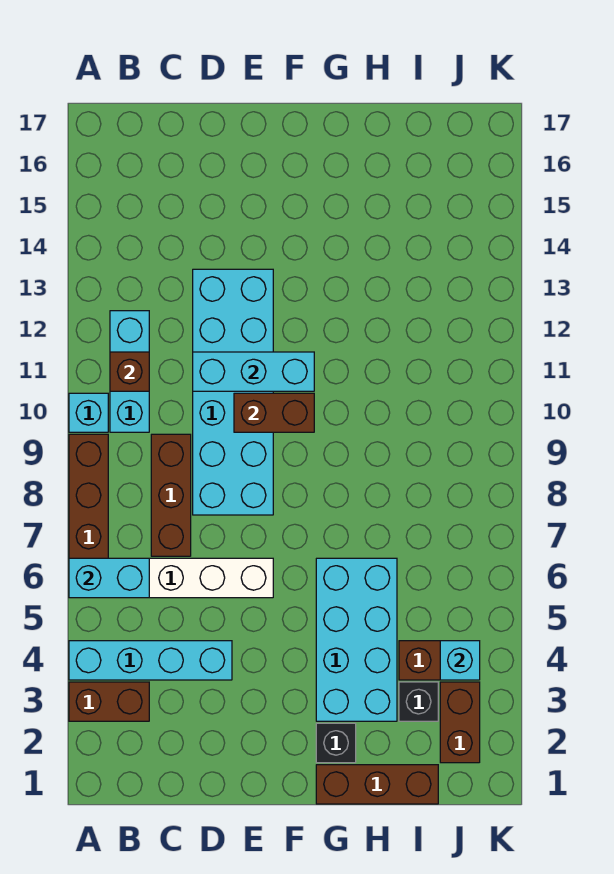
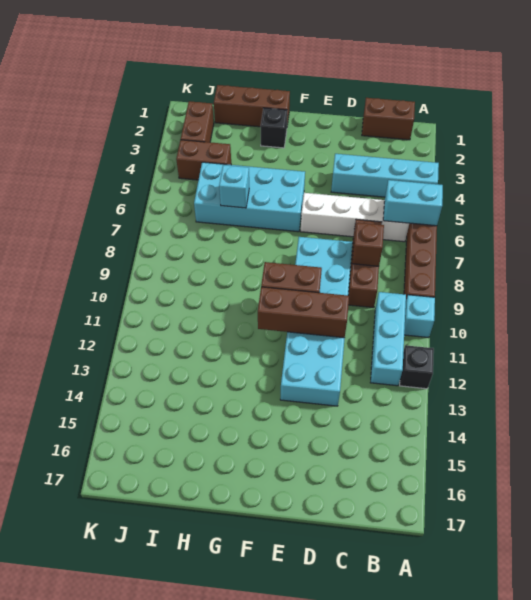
brown 1x2 brick [69,682,149,721] -> brown 1x2 brick moved to [362,98,415,140]
brown 1x1 brick [110,352,149,391] -> brown 1x1 brick moved to [352,223,384,266]
cyan 1x3 brick [193,352,314,391] -> brown 1x3 brick [258,287,349,338]
cyan 2x4 brick [316,558,397,721] -> cyan 2x4 brick turned to [194,162,305,232]
black 1x1 brick [399,682,438,721] -> black 1x1 brick moved to [400,345,434,389]
cyan 1x1 brick [440,641,480,680] -> cyan 1x1 brick moved to [219,165,249,208]

